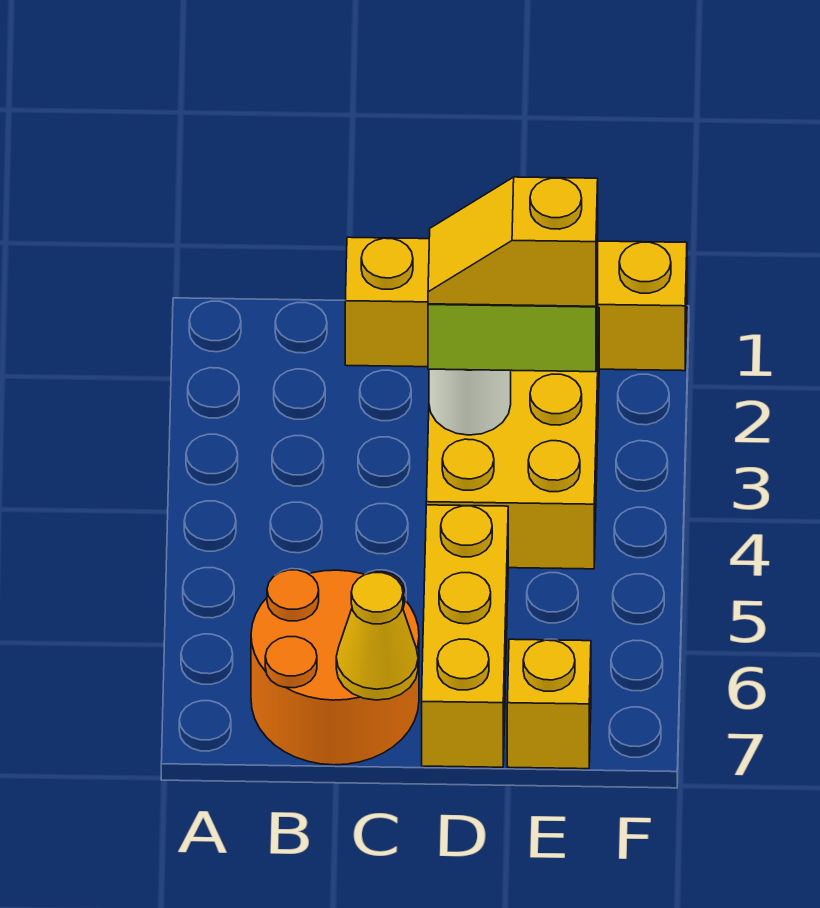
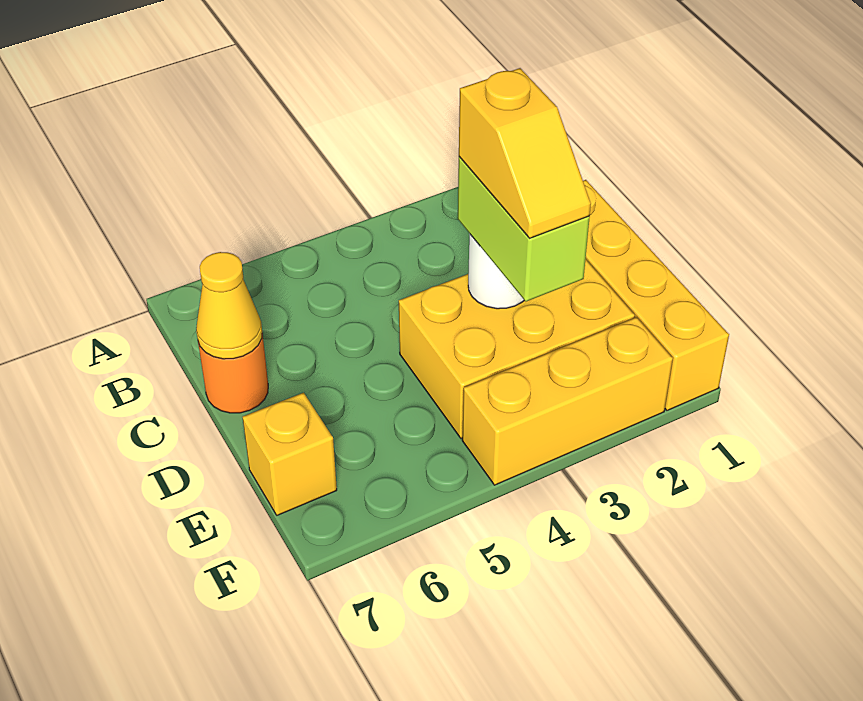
orange 2x2 round brick [251,570,419,765] -> orange 1x1 round brick [198,333,268,413]
yellow 1x2 slope [428,177,598,306] -> yellow 1x2 slope turned to [459,68,591,238]
yellow 1x3 brick [422,505,508,767] -> yellow 1x3 brick moved to [462,317,673,485]

